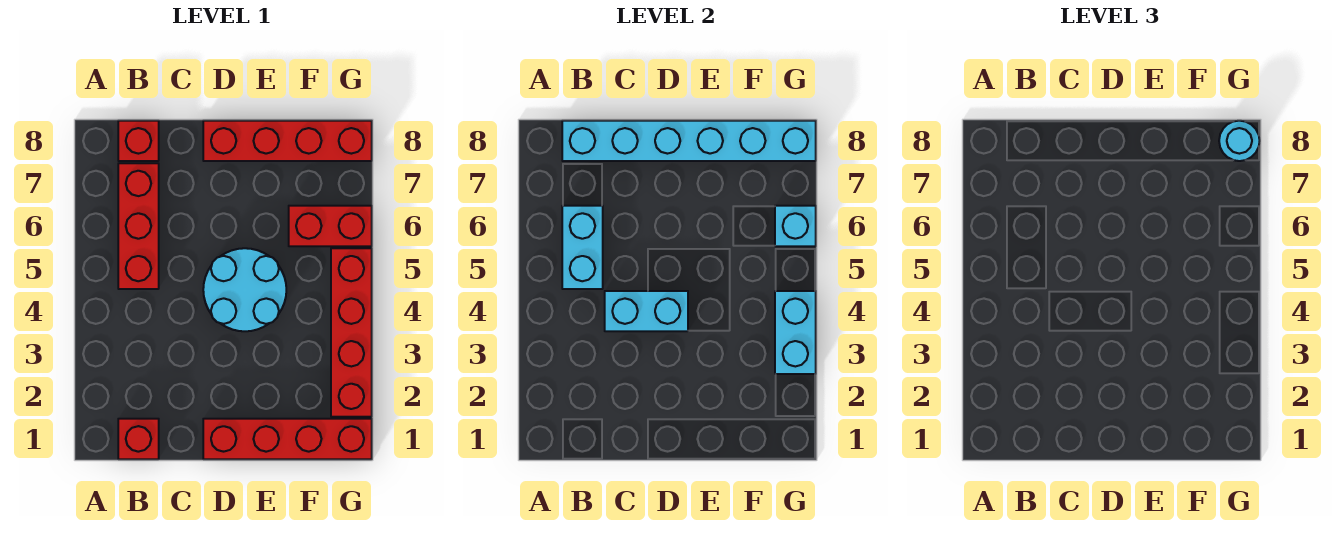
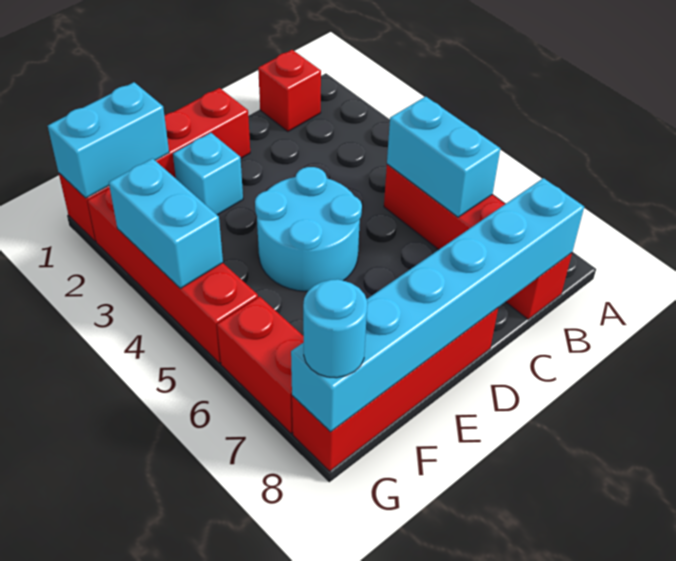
cyan 1x2 brick [605,291,688,331] -> cyan 1x2 brick moved to [48,82,169,198]
red 1x2 brick [289,206,372,246] -> red 1x2 brick turned to [217,296,304,433]
cyan 1x1 brick [775,206,816,246] -> cyan 1x1 brick moved to [173,133,243,215]

